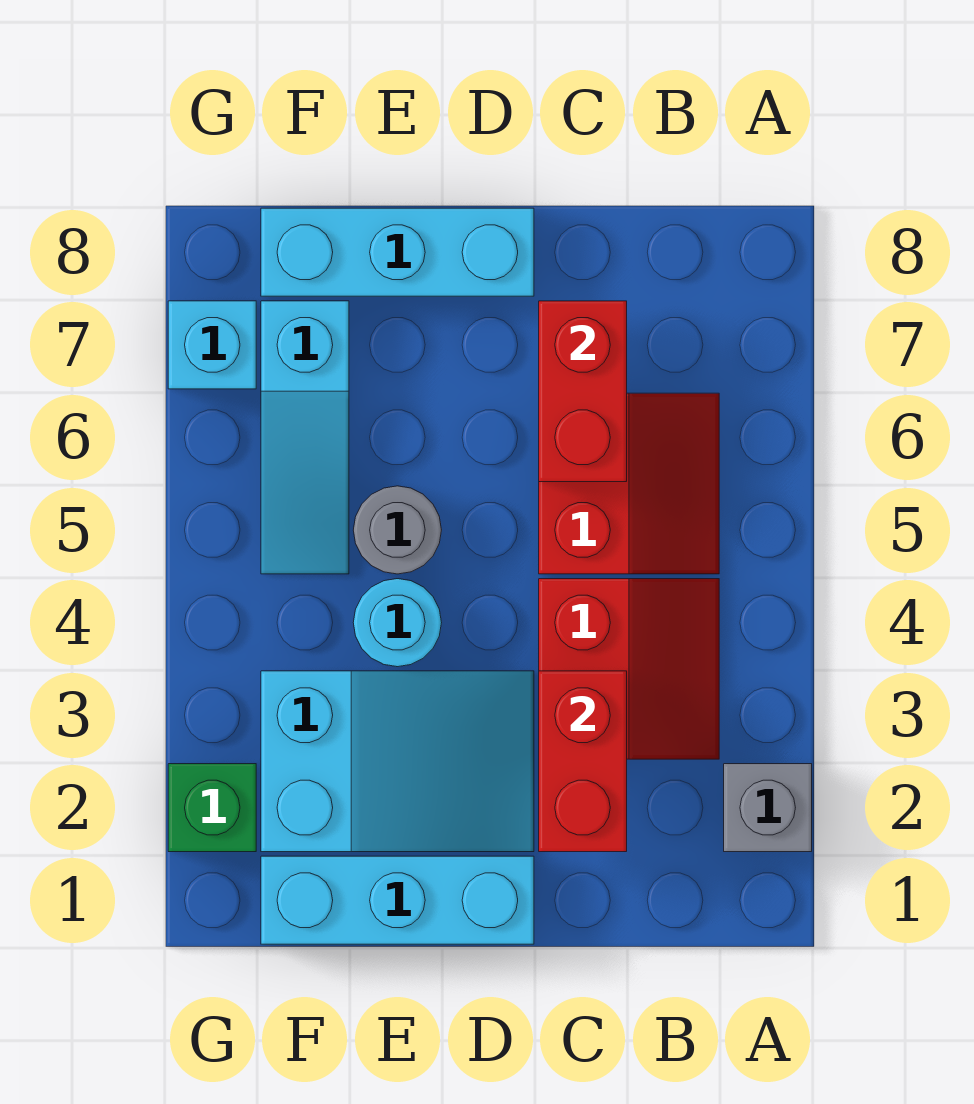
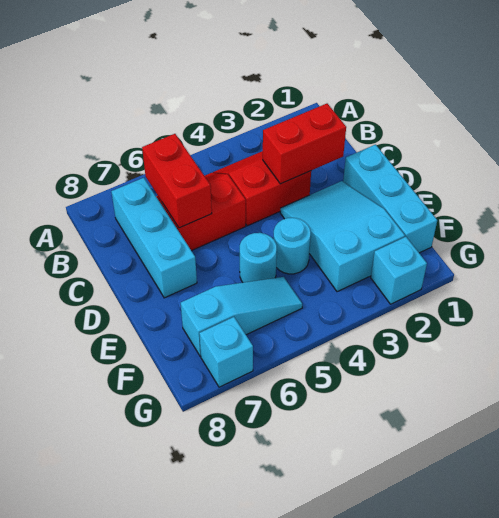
grey 1x1 brick [724,764,812,852] -> none
red 1x2 brick [539,301,627,482] -> red 1x2 brick turned to [142,134,212,228]
cyan 1x3 brick [261,208,534,296] -> cyan 1x3 brick moved to [111,178,197,298]
grey 1x1 round brick [353,486,441,574] -> cyan 1x1 round brick [240,233,277,283]
green 1x1 brick [168,764,256,852] -> cyan 1x1 brick [371,237,427,304]

